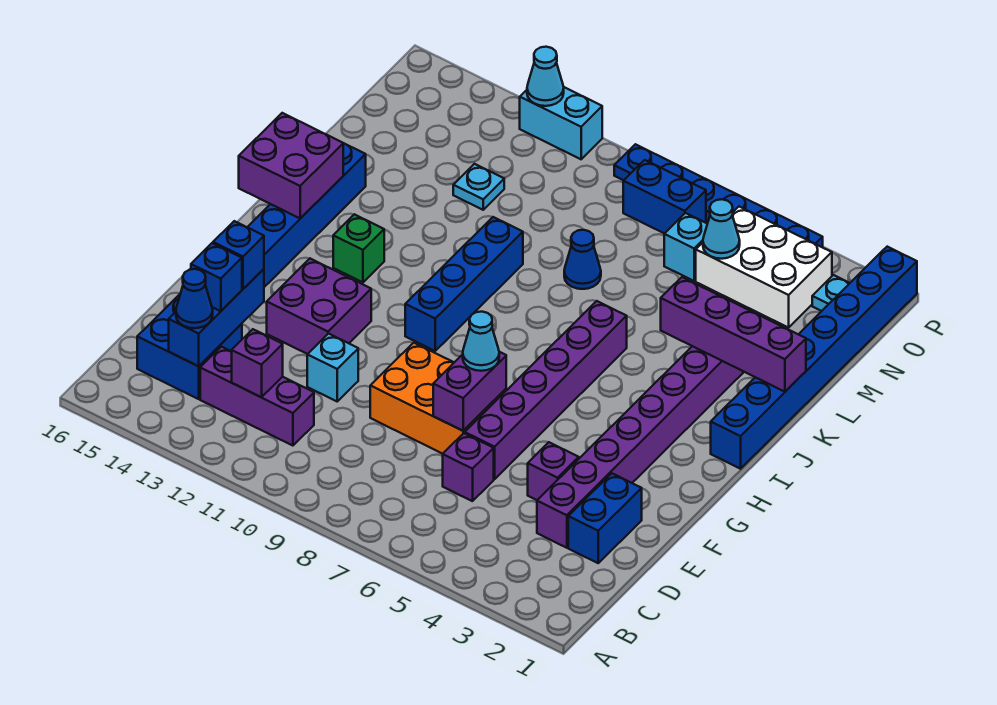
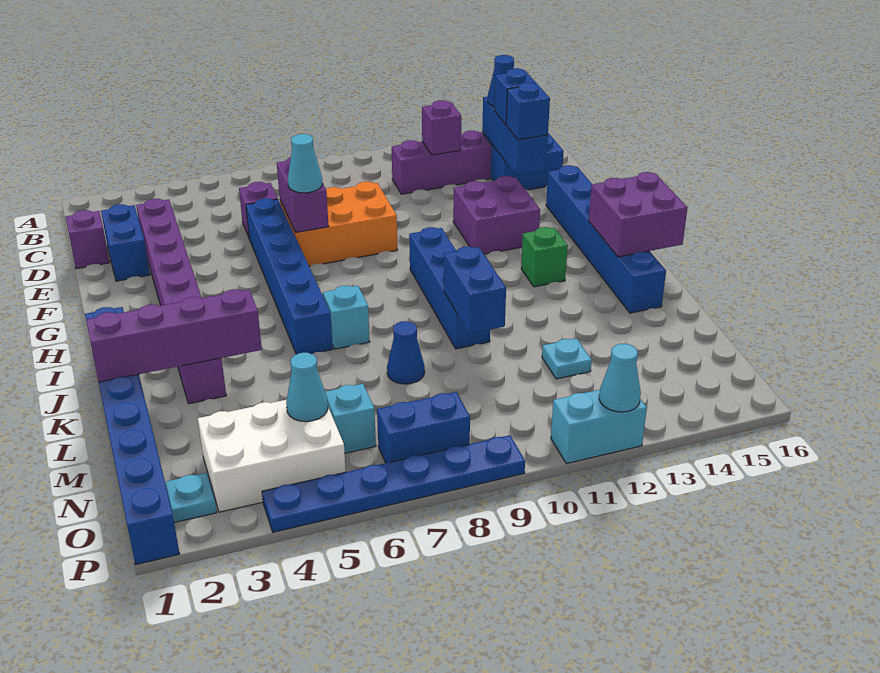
purple 1x1 brick [528,442,579,500] -> purple 1x1 brick moved to [66,210,110,269]
purple 1x6 brick [465,301,627,479] -> blue 1x6 brick [246,198,333,354]
cyan 1x1 brick [307,334,358,401] -> cyan 1x1 brick moved to [323,286,370,349]
none -> blue 1x2 brick [444,246,506,334]

